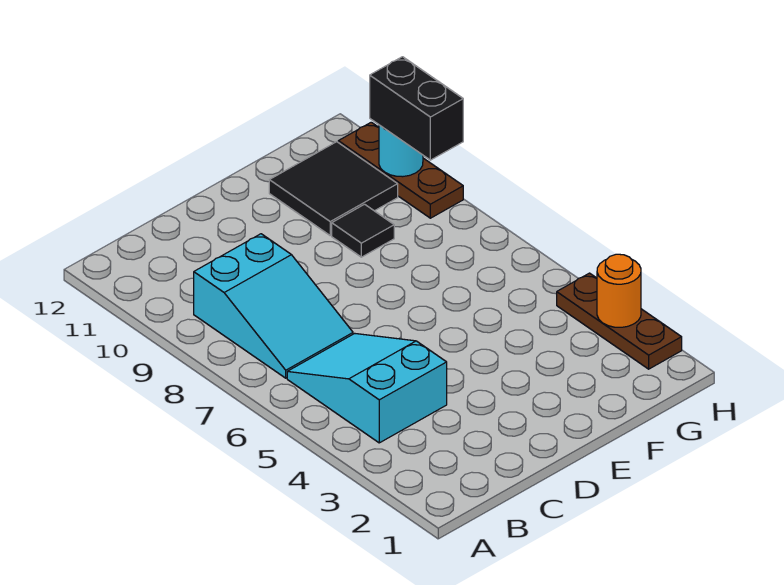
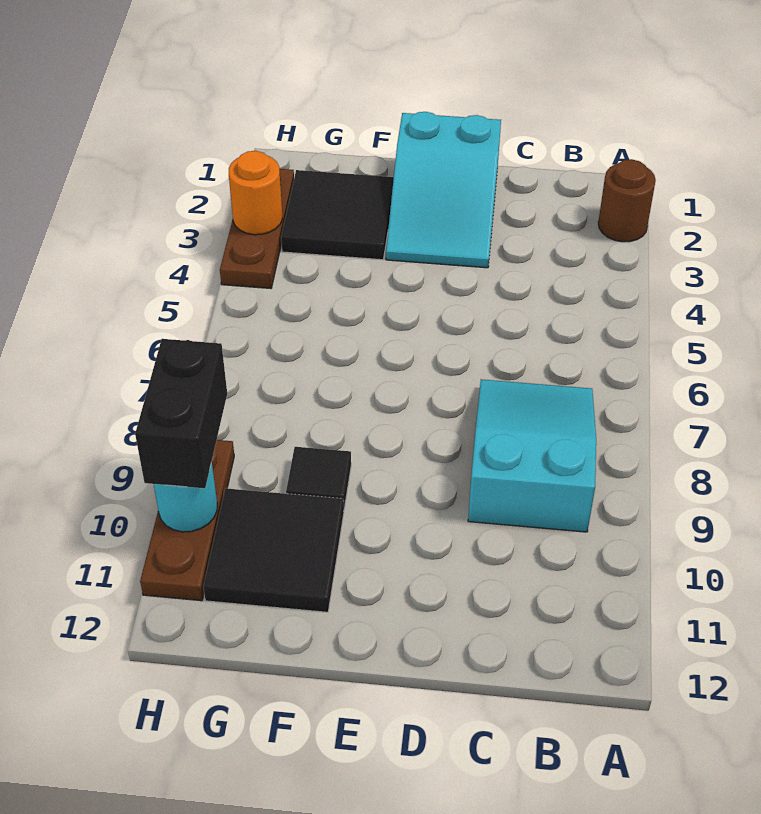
none -> brown 1x1 round brick [598,159,656,242]
cyan 2x3 slope [287,333,447,443] -> cyan 2x3 slope moved to [386,112,501,268]
none -> black 2x2 tile [281,170,394,260]

